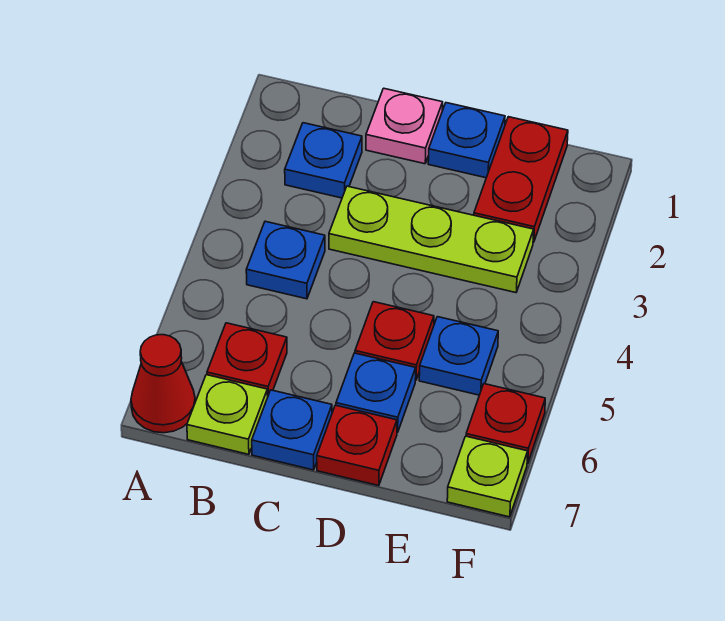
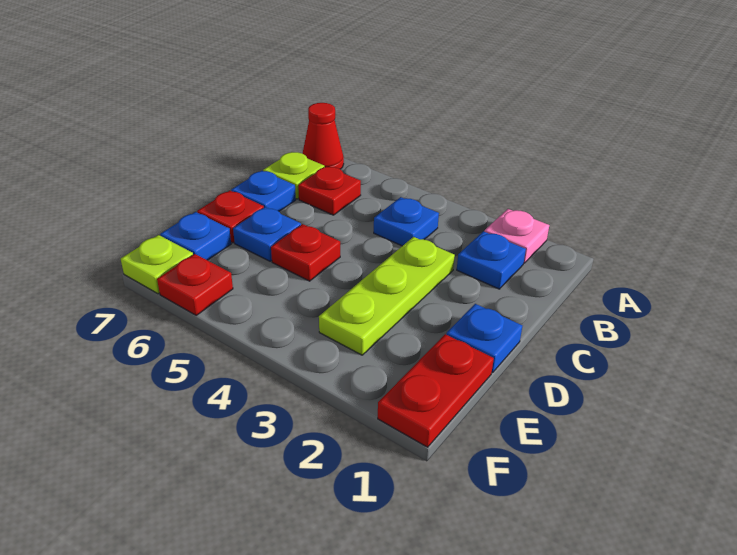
pink 1x1 plate [366,88,443,164] -> pink 1x1 plate moved to [484,209,549,263]
red 1x2 plate [474,117,568,242] -> red 1x2 plate turned to [378,334,494,447]
blue 1x1 plate [419,317,498,395] -> blue 1x1 plate moved to [160,212,231,260]

